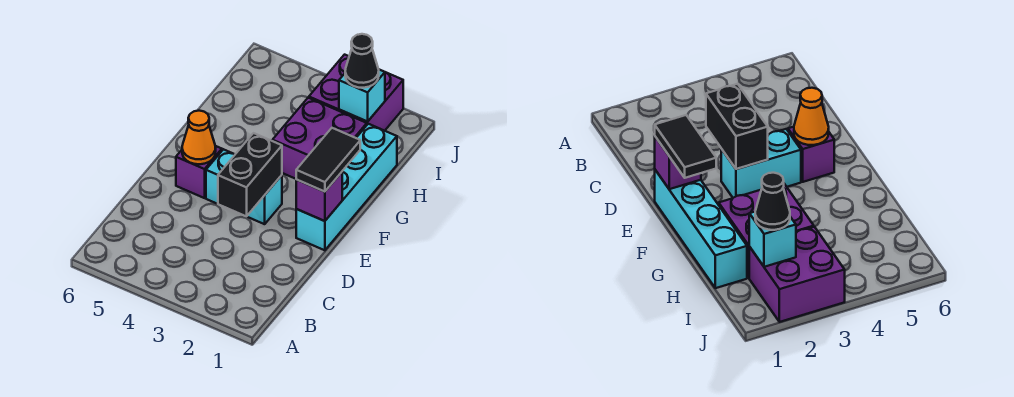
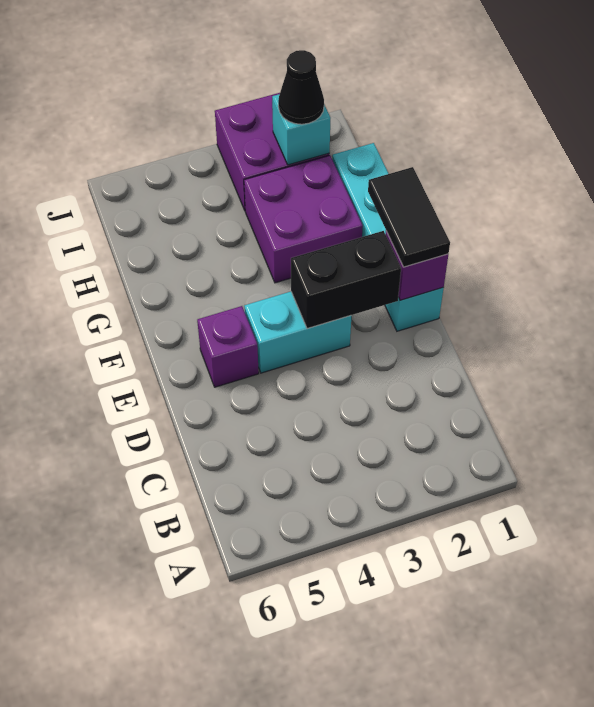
black 1x2 brick [218,133,282,216] -> black 1x2 brick turned to [291,231,401,329]
orange 1x1 cone [182,111,216,164] -> none

